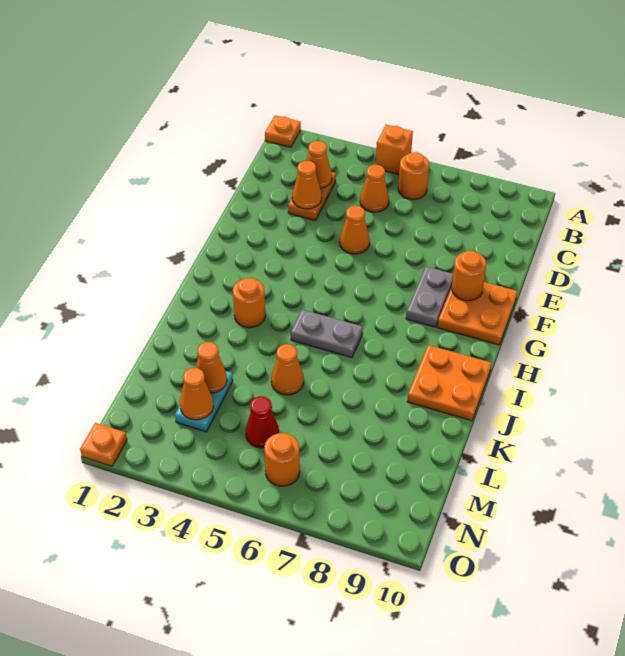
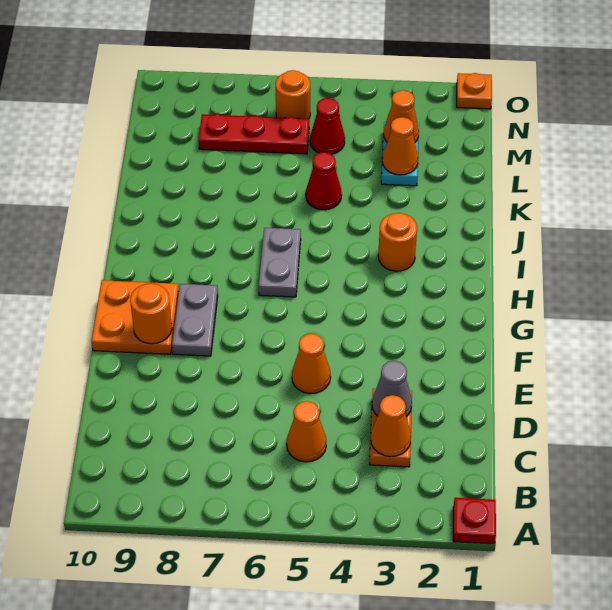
orange 1x1 plate [265,115,301,147] -> red 1x1 plate [453,498,496,544]
orange 1x1 brick [376,125,413,175] -> none
orange 1x1 round brick [398,152,429,200] -> none
orange 1x1 cone [292,160,322,209] -> grey 1x1 cone [372,361,412,417]
grey 1x2 plate [291,310,363,358] -> grey 1x2 plate turned to [259,228,301,297]
orange 2x2 plate [407,345,492,421] -> none
orange 1x1 cone [271,344,304,395] -> red 1x1 cone [306,152,342,210]
none -> red 1x3 plate [199,114,309,154]

